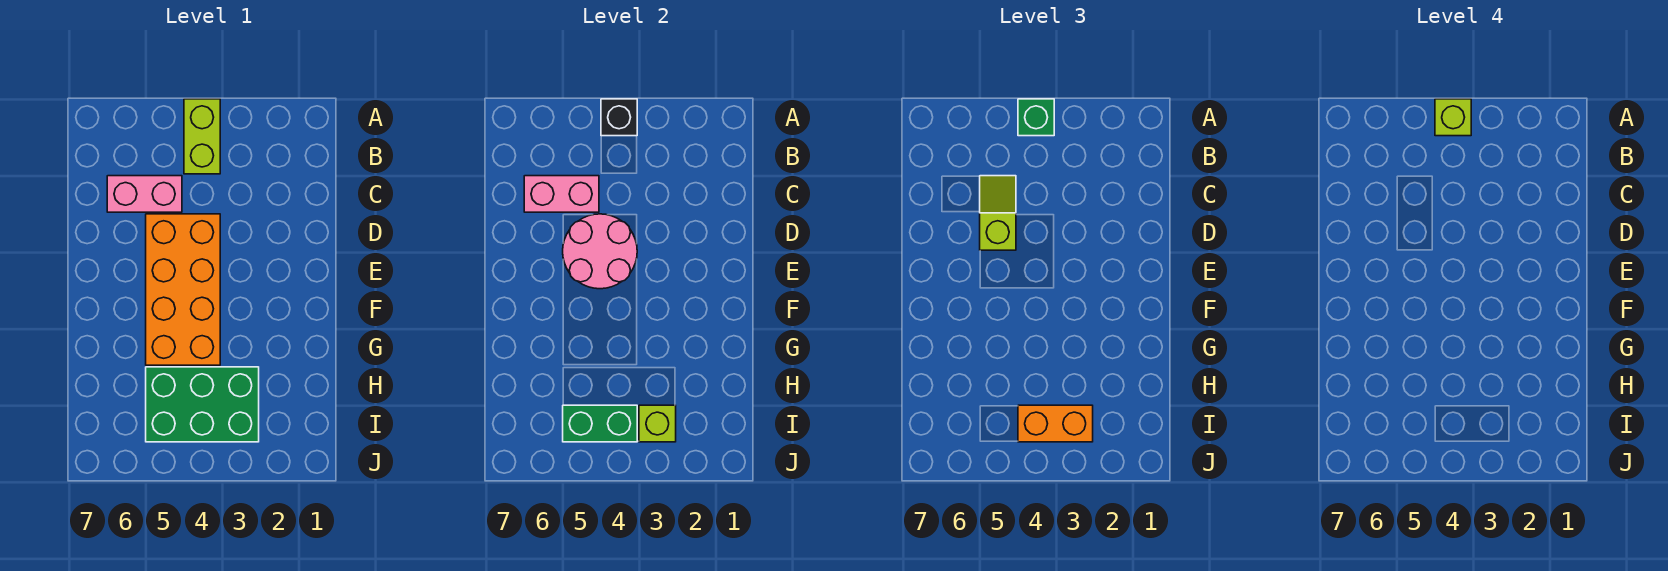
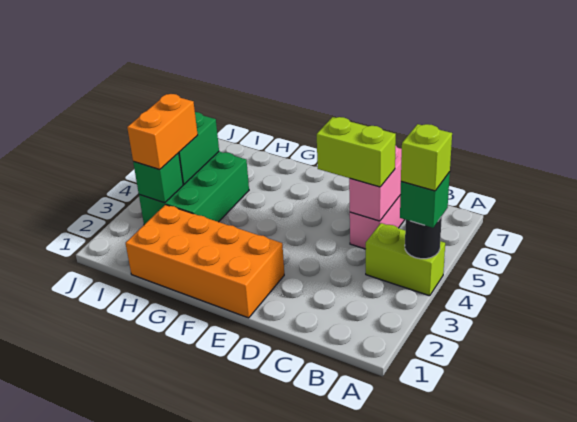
black 1x1 brick [601,99,637,136] -> black 1x1 round brick [405,216,442,259]
lime 1x2 slope [980,176,1016,250] -> lime 1x2 brick [317,117,396,187]
orange 2x4 brick [146,214,220,365] -> orange 2x4 brick moved to [126,205,284,318]
pink 2x2 round brick [563,214,637,289] -> none
lime 1x1 brick [639,405,676,442] -> green 1x1 brick [133,153,183,203]

